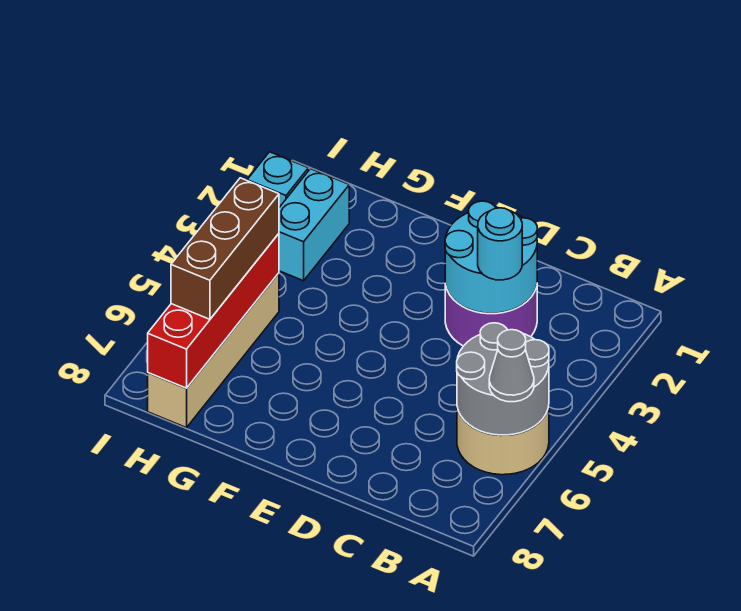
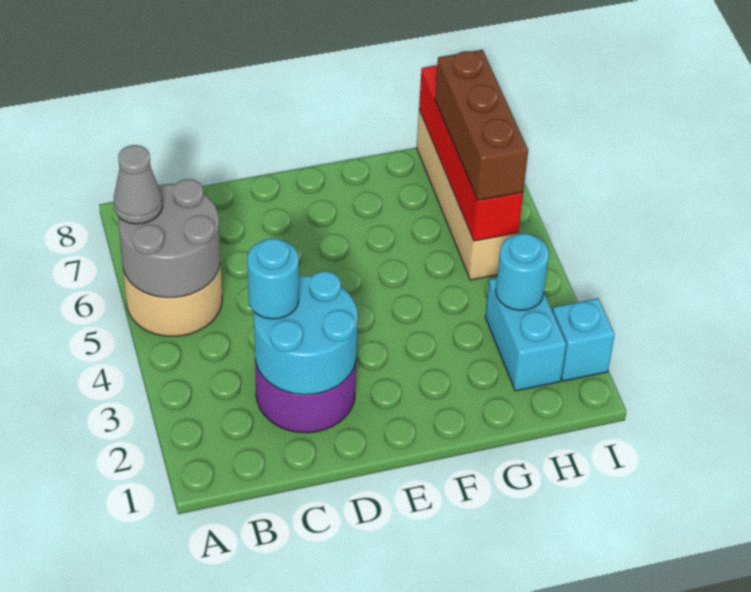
none -> cyan 1x1 round brick [496,233,549,310]

